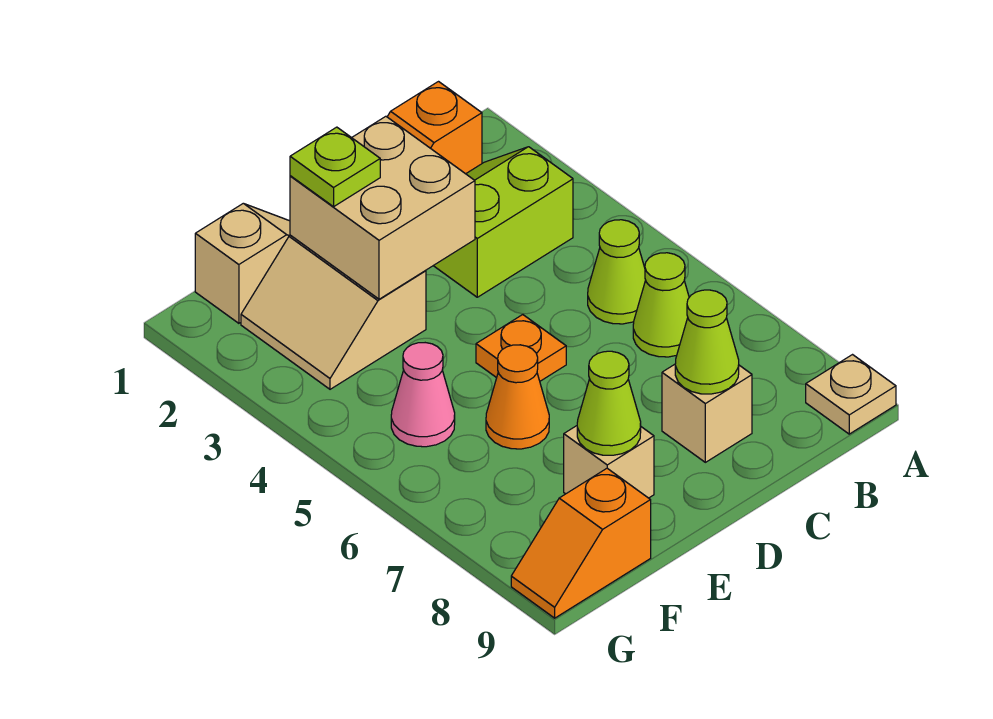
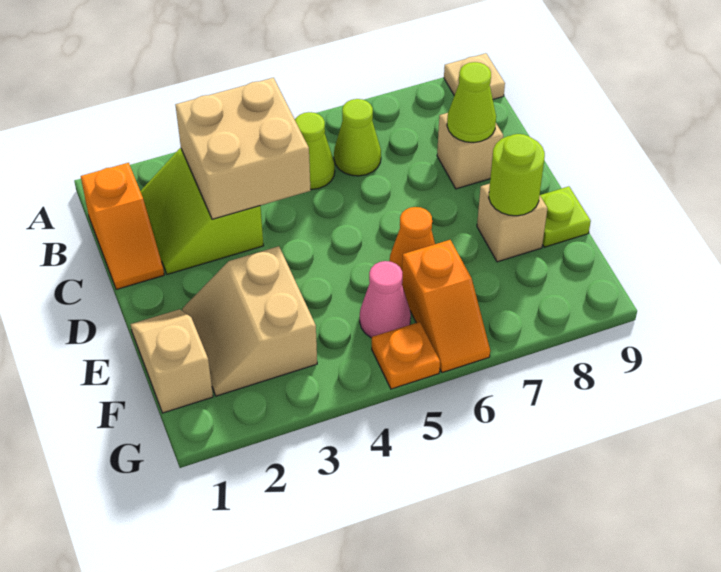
tan 2x2 brick [290,116,475,299] -> tan 2x2 brick moved to [175,78,311,219]
orange 1x1 plate [476,315,566,381] -> orange 1x1 plate moved to [372,322,440,389]
tan 2x2 slope [241,235,426,389] -> tan 2x2 slope turned to [182,246,317,396]
lime 1x1 plate [290,127,380,207] -> lime 1x1 plate moved to [540,186,591,247]
lime 1x1 cone [577,351,641,455] -> lime 1x1 round brick [489,134,545,216]
orange 1x2 slope [511,468,651,618] -> orange 1x2 slope moved to [402,240,490,373]

